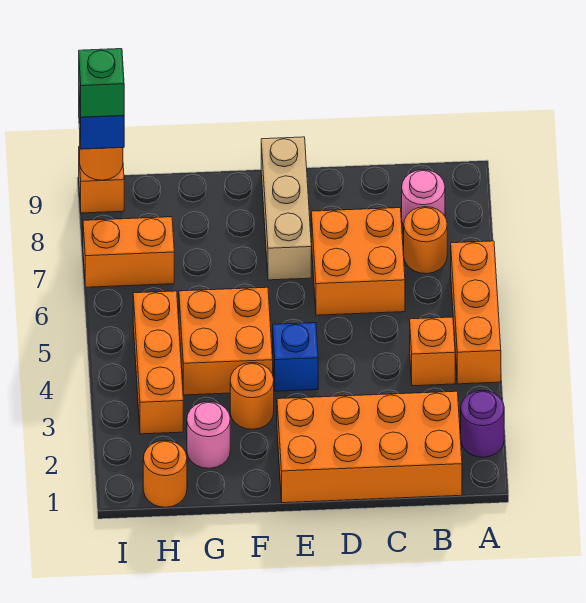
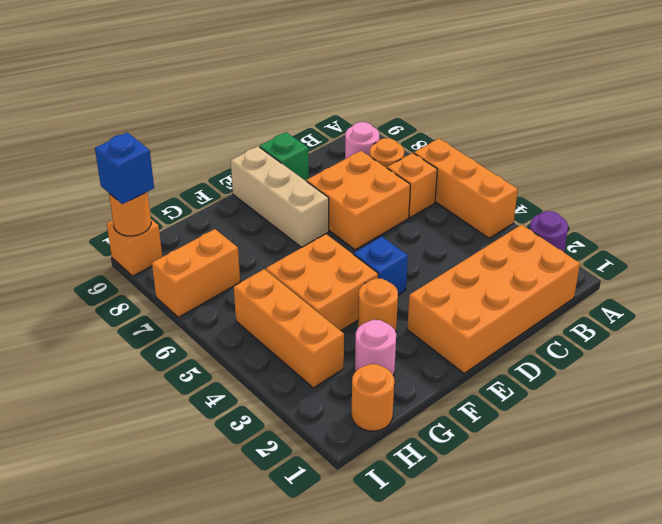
orange 1x1 brick [410,317,455,386] -> orange 1x1 brick moved to [387,153,437,218]
green 1x1 brick [79,49,124,117] -> green 1x1 brick moved to [260,132,309,181]

